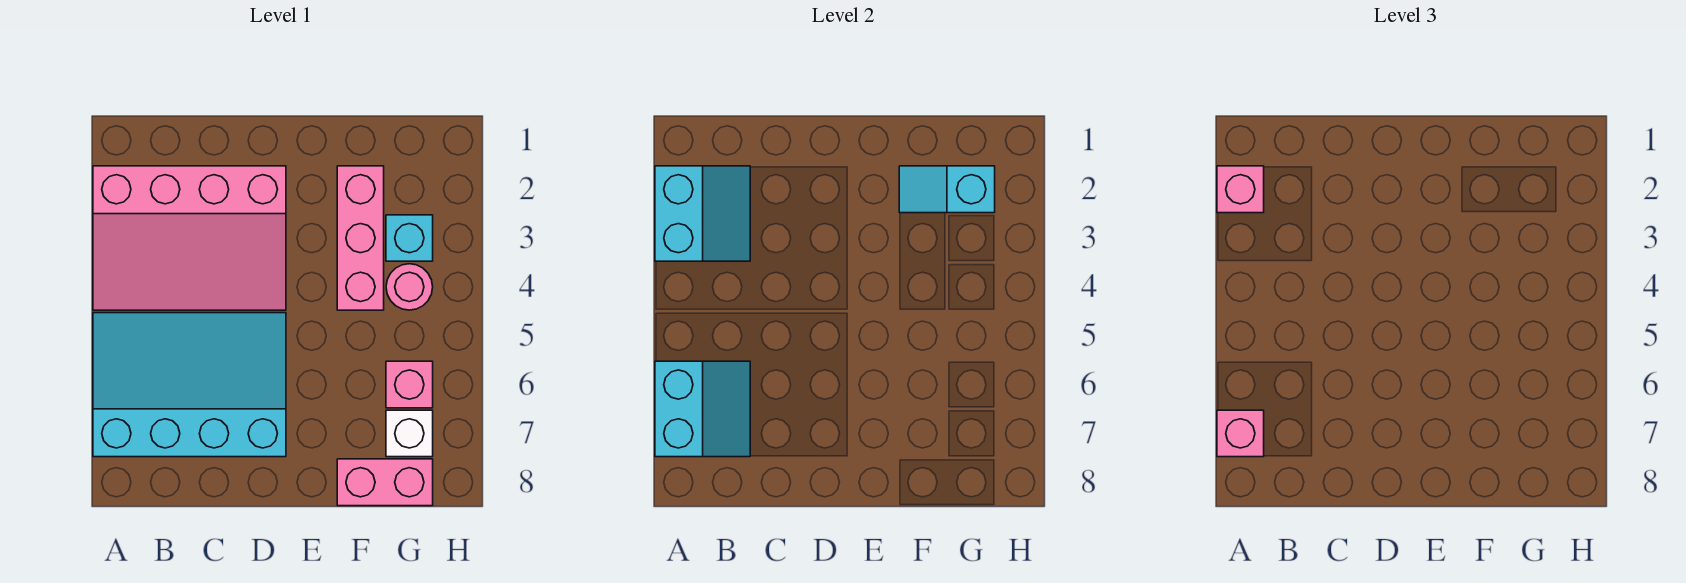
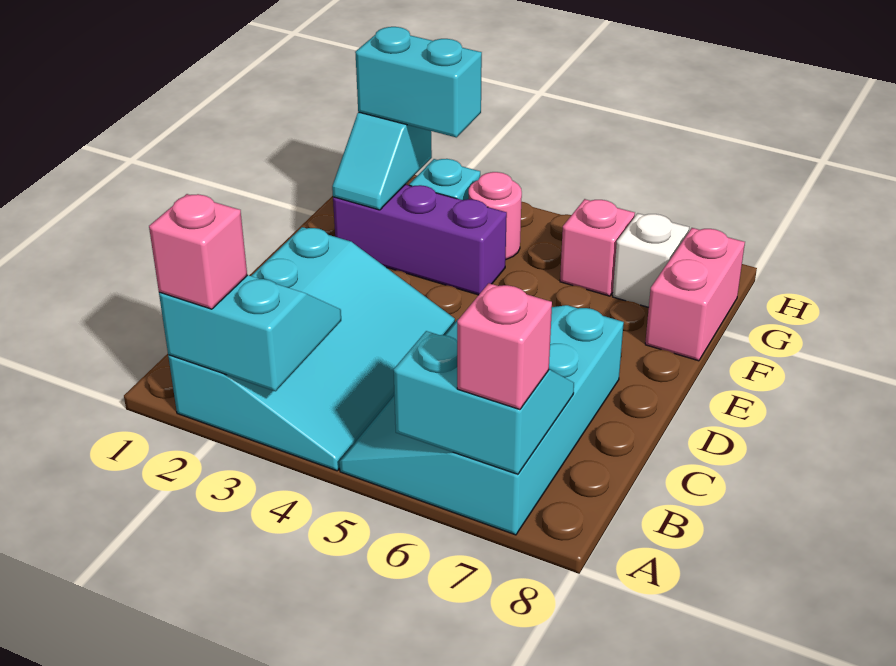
pink 3x4 slope [93,166,286,310] -> cyan 3x4 slope [168,227,455,471]
pink 1x3 brick [337,166,384,310] -> purple 1x3 brick [333,184,507,295]
none -> cyan 1x2 brick [355,27,482,137]

